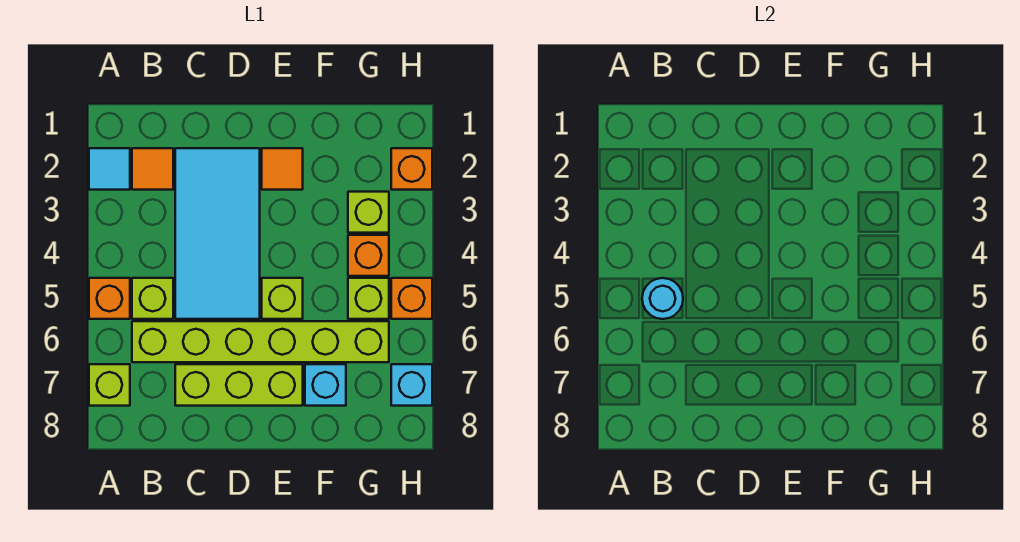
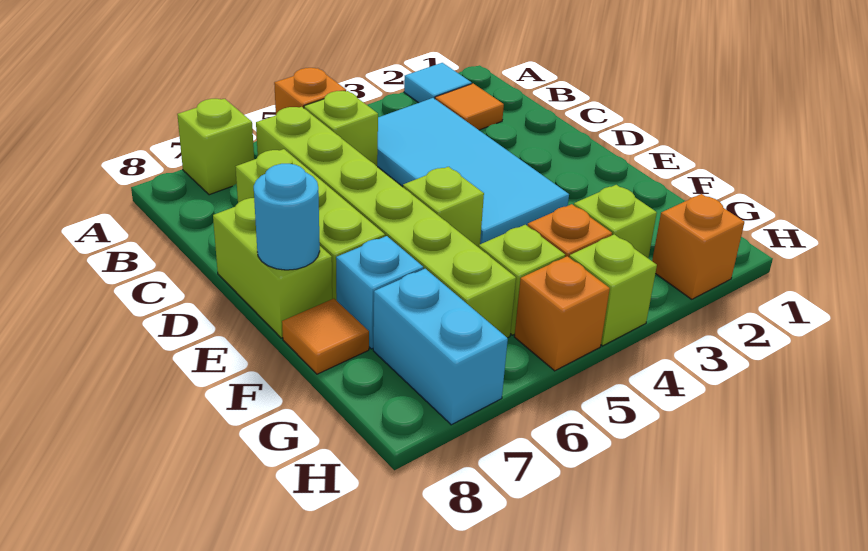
cyan 1x1 round brick [642,278,683,319] -> cyan 1x1 round brick moved to [254,164,320,270]
cyan 2x4 tile [175,148,260,319] -> cyan 2x4 tile turned to [377,98,569,244]
none -> lime 1x2 brick [213,198,332,338]
orange 1x1 tile [262,148,303,190] -> orange 1x1 tile moved to [282,299,369,374]
none -> lime 1x1 brick [569,234,657,346]
cyan 1x1 brick [391,364,432,406] -> cyan 1x2 brick [373,269,508,425]

